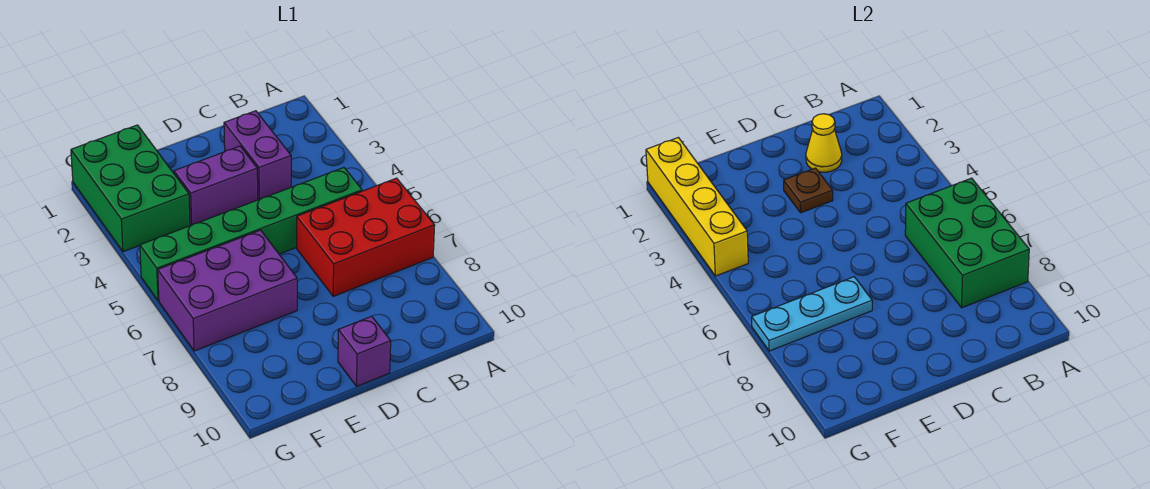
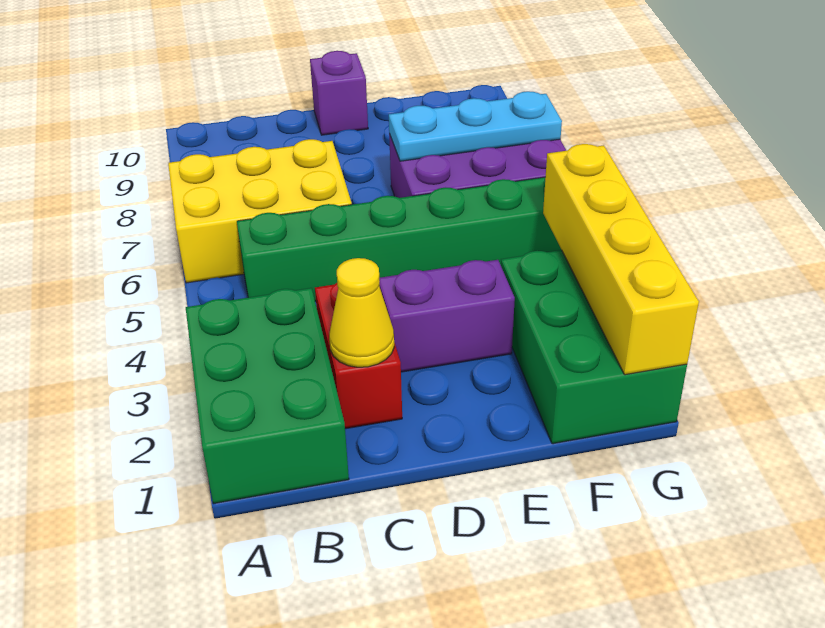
red 2x3 brick [297,178,435,296] -> yellow 2x3 brick [168,139,352,283]
green 2x3 brick [905,178,1029,308] -> green 2x3 brick moved to [186,288,349,504]
purple 1x2 brick [224,111,291,199] -> red 1x2 brick [315,283,402,429]
brown 1x1 plate [784,168,833,213] -> none

